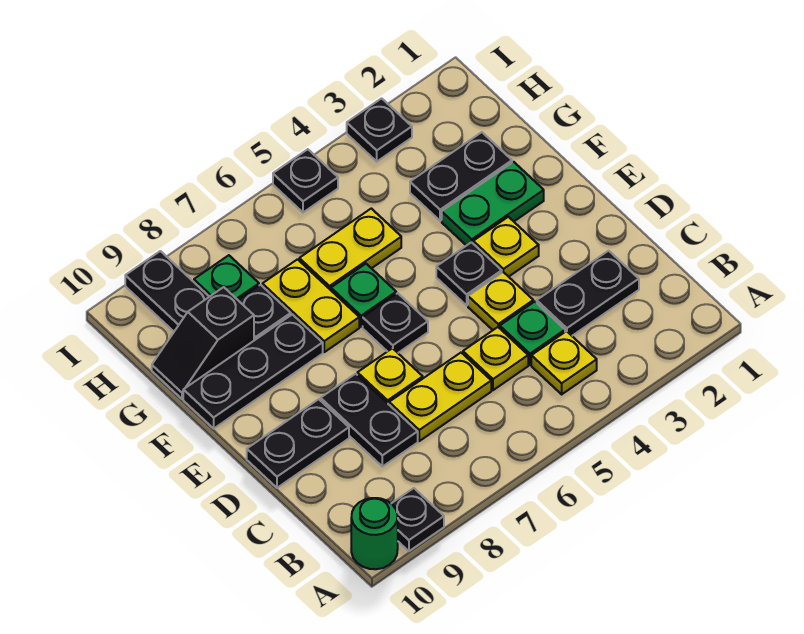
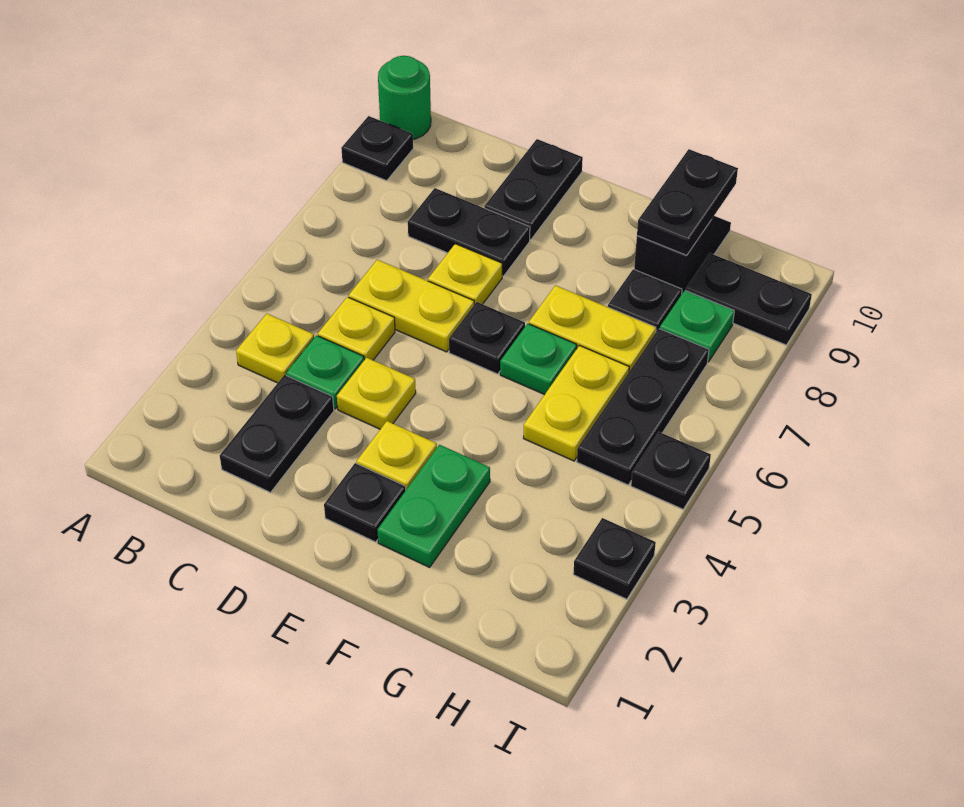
yellow 1x2 plate [389,353,491,441] -> yellow 1x2 plate turned to [349,260,474,352]
black 1x1 plate [436,242,502,305] -> black 1x1 plate moved to [324,463,406,542]
black 1x3 plate [183,314,323,428] -> black 1x3 plate moved to [577,329,709,485]
black 1x2 plate [410,132,512,221] -> black 1x2 plate moved to [637,149,738,255]

